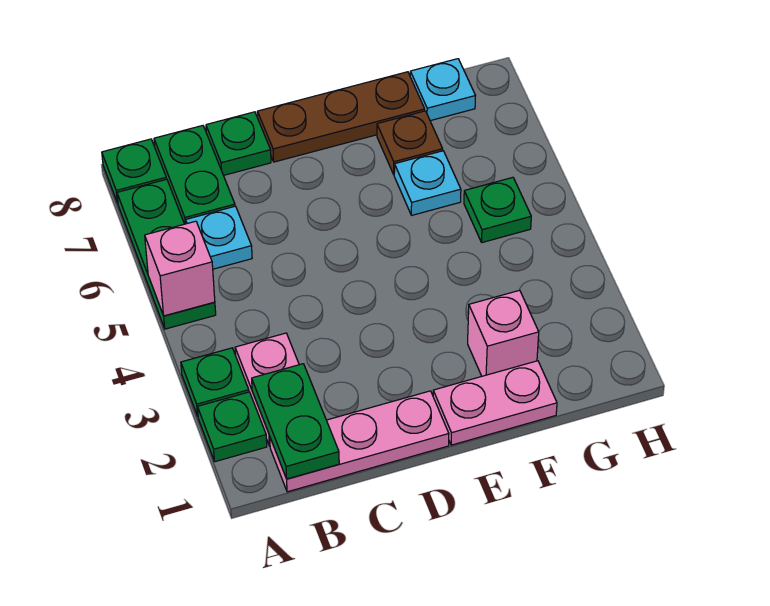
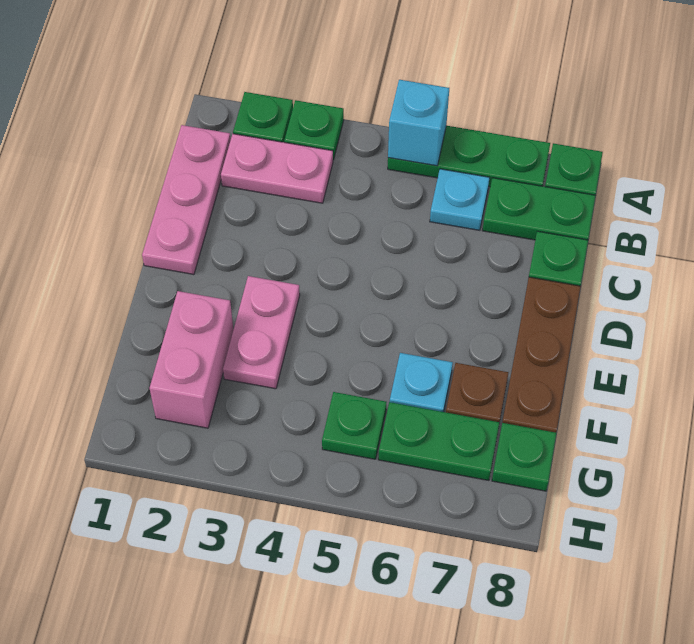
pink 1x1 brick [145,221,215,316] -> cyan 1x1 brick [388,80,449,166]
green 1x2 plate [252,364,339,479] -> green 1x2 plate moved to [378,402,499,480]
pink 1x2 plate [433,361,557,445] -> pink 1x2 plate moved to [223,276,300,389]
pink 1x1 brick [468,290,539,376] -> pink 1x2 brick [150,291,233,428]
cyan 1x1 plate [410,59,475,121] -> green 1x1 plate [492,423,556,491]

